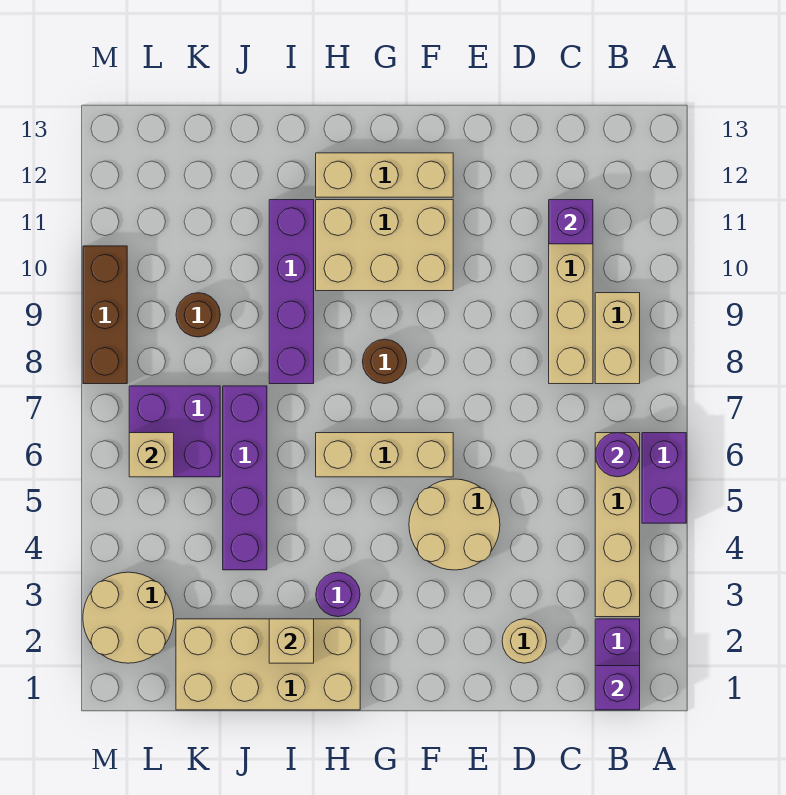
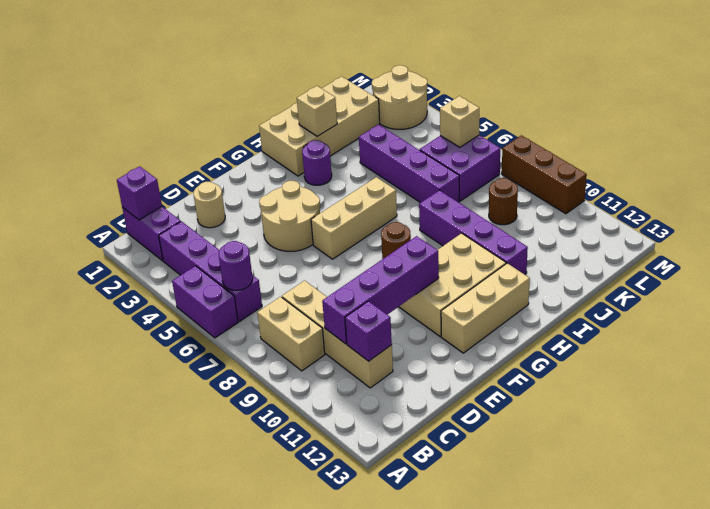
tan 1x4 brick [595,433,640,617] -> purple 1x4 brick [159,221,262,322]
none -> purple 1x4 brick [322,236,439,344]

